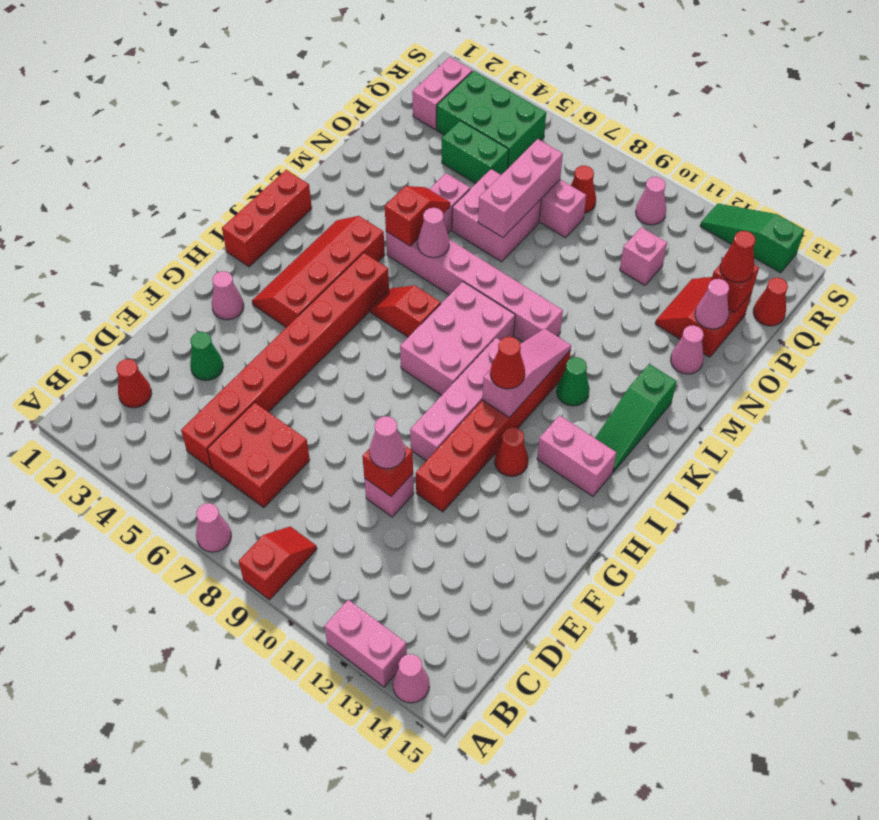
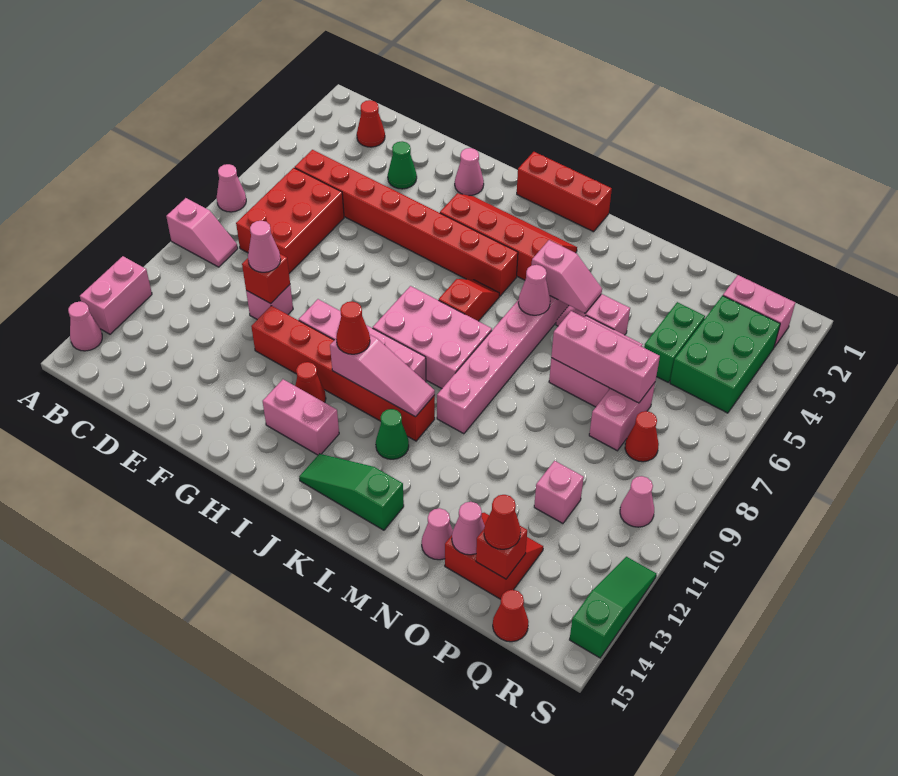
red 1x2 slope [239,526,317,600] -> pink 1x2 slope [166,198,238,267]
red 2x2 brick [207,402,310,508] -> red 2x3 brick [236,168,344,273]
pink 1x2 brick [537,415,617,496] -> pink 1x2 brick turned to [263,379,339,455]
red 1x2 slope [385,186,450,246] -> pink 1x2 slope [532,240,602,313]

